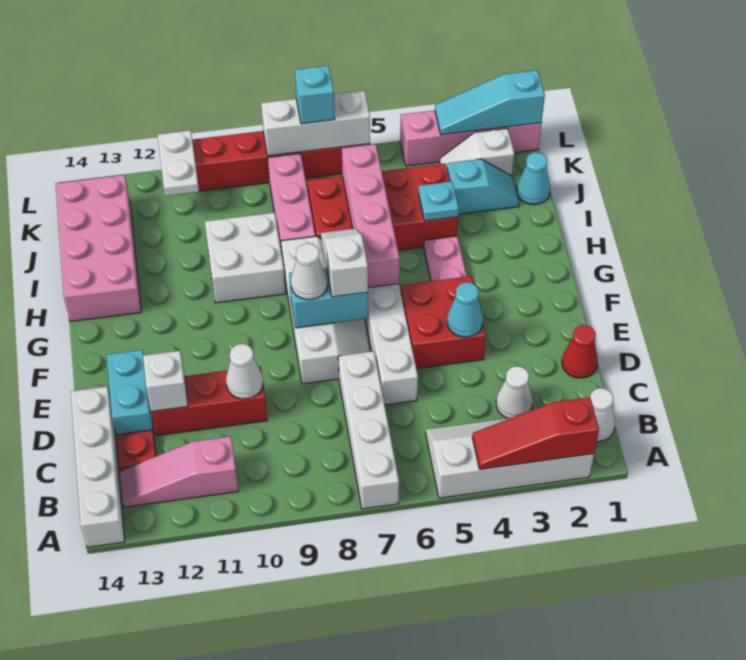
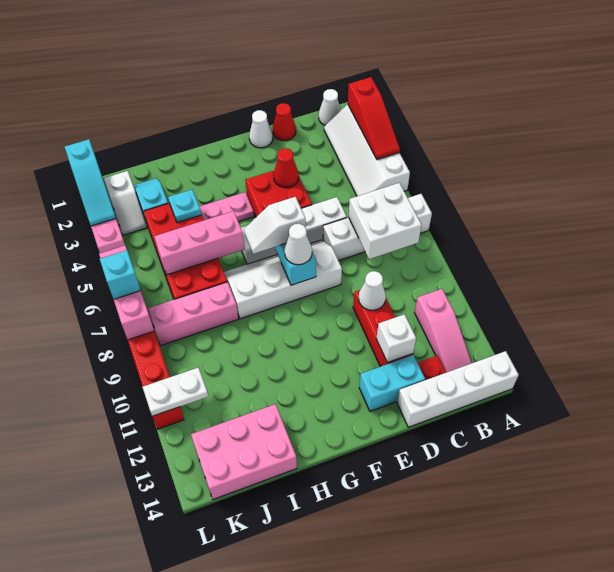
white 1x1 cone [496,366,532,418] -> white 1x1 cone moved to [249,110,273,148]
cyan 1x1 cone [447,282,483,337] -> red 1x1 cone [273,148,299,188]
pink 1x4 brick [342,144,399,288] -> pink 1x3 brick [154,211,244,275]
white 2x2 brick [205,213,286,303] -> white 2x2 brick moved to [349,183,422,259]
pink 2x4 brick [56,175,141,322] -> pink 2x3 brick [191,404,297,499]
cyan 1x1 cone [517,152,550,205] -> none
white 1x3 brick [261,91,370,156] -> pink 1x3 brick [99,246,154,340]

